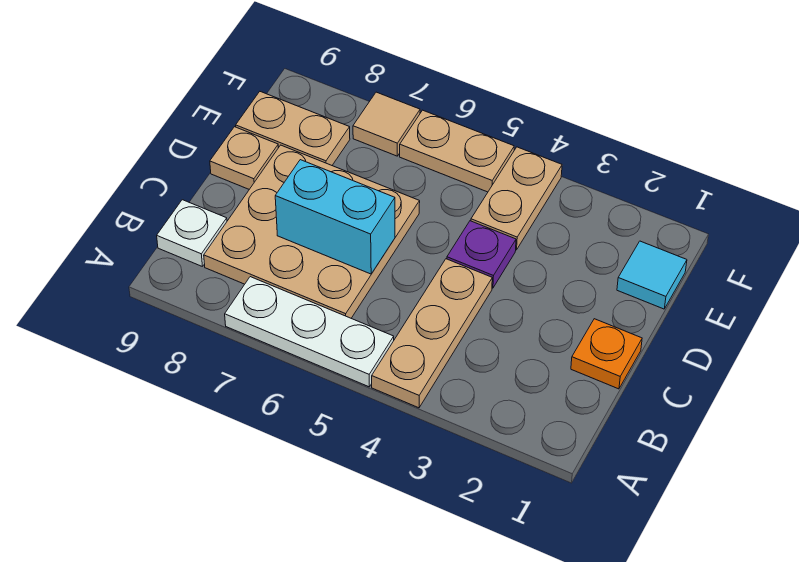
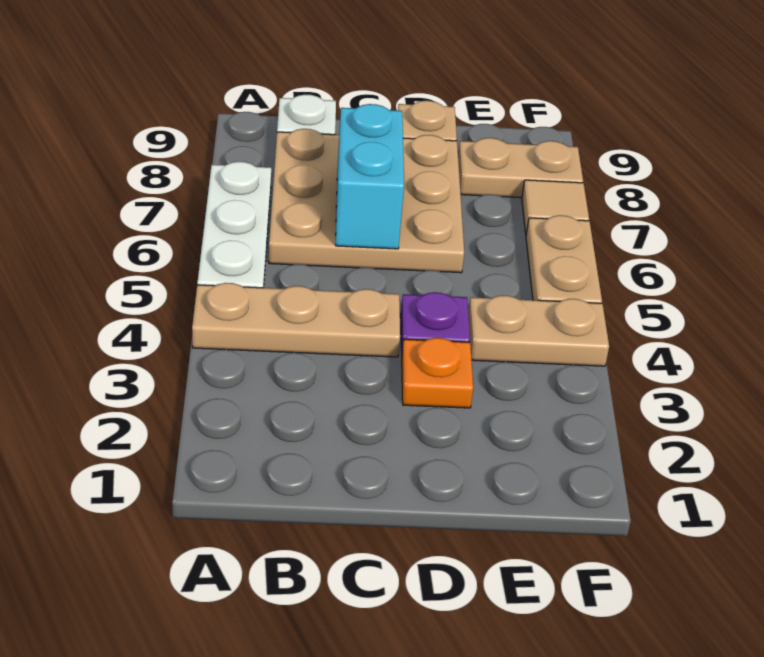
orange 1x1 plate [571,319,642,389] -> orange 1x1 plate moved to [402,338,473,408]
cyan 1x1 tile [617,241,687,309] -> none
tan 1x2 plate [236,92,350,165] -> tan 1x2 plate turned to [458,138,583,198]

